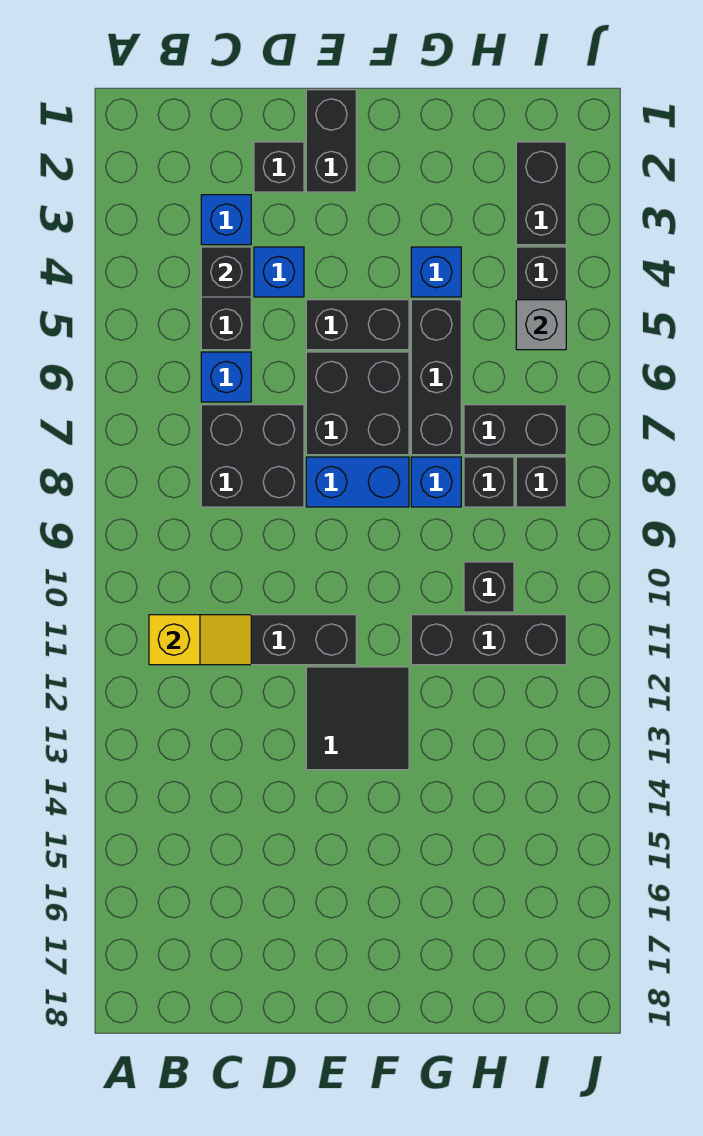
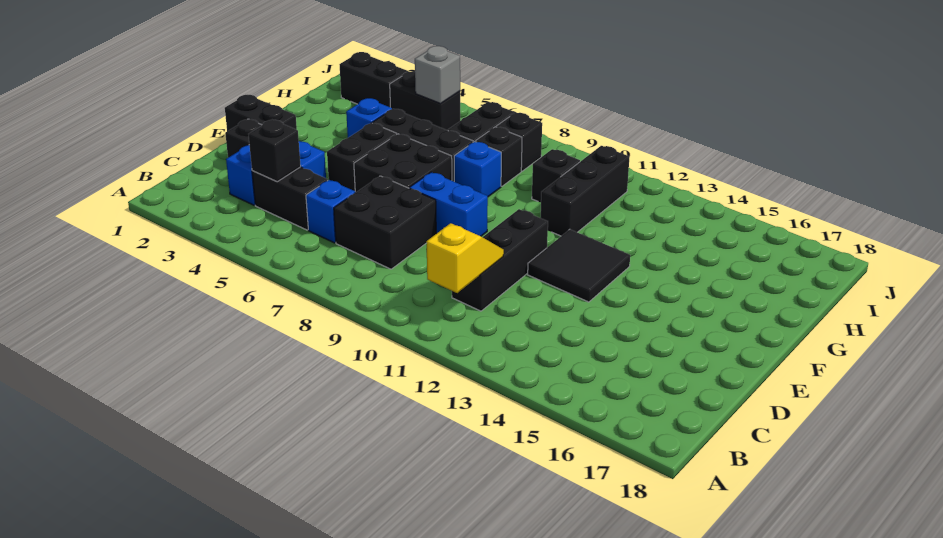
blue 1x2 brick [306,457,409,507] -> blue 1x2 brick turned to [410,172,488,236]

